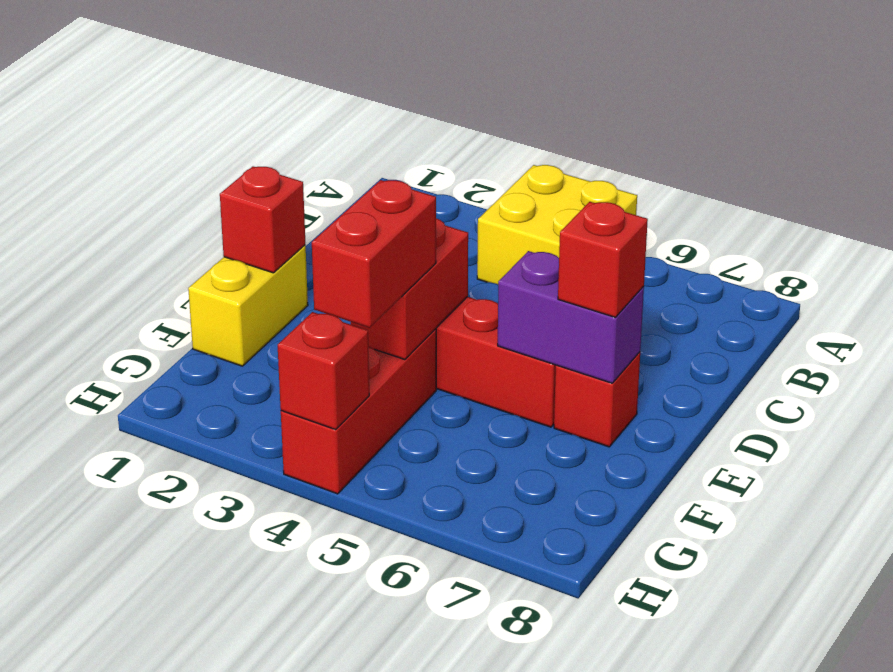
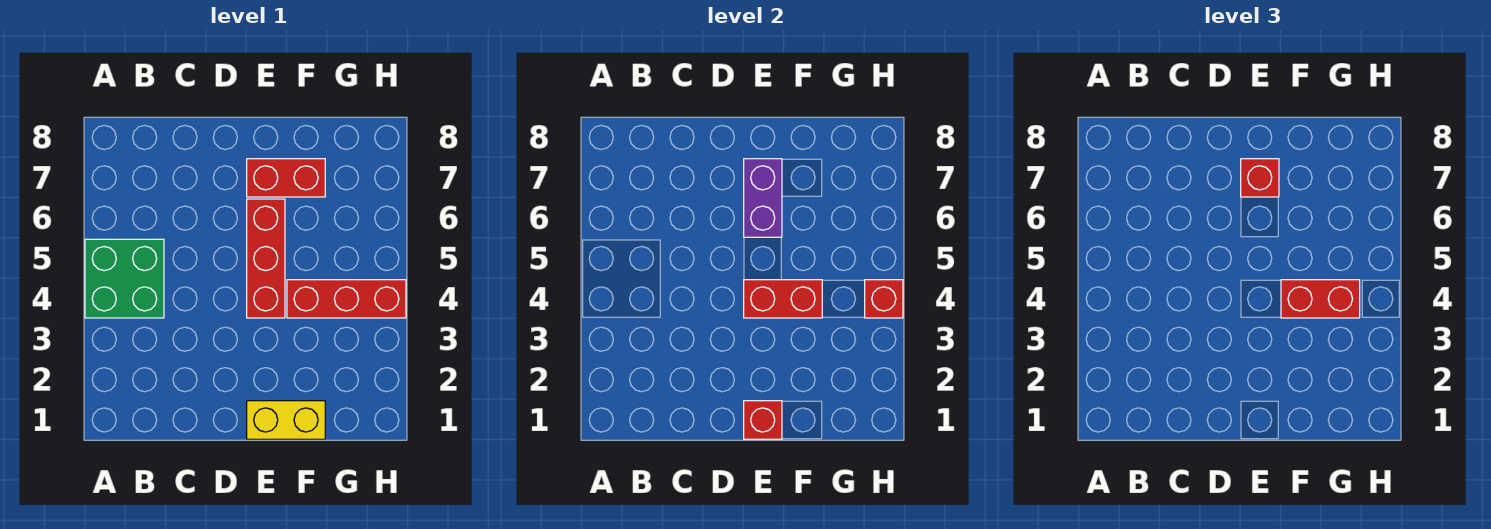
yellow 2x2 brick [477,165,637,284] -> green 2x2 brick [85,239,164,318]
red 1x1 brick [554,352,640,447] -> red 1x2 brick [247,159,325,197]

